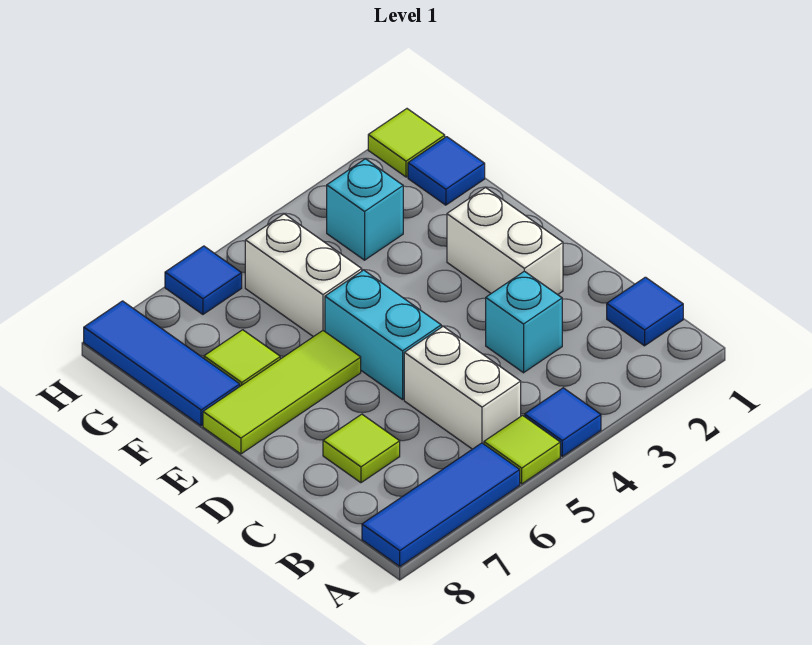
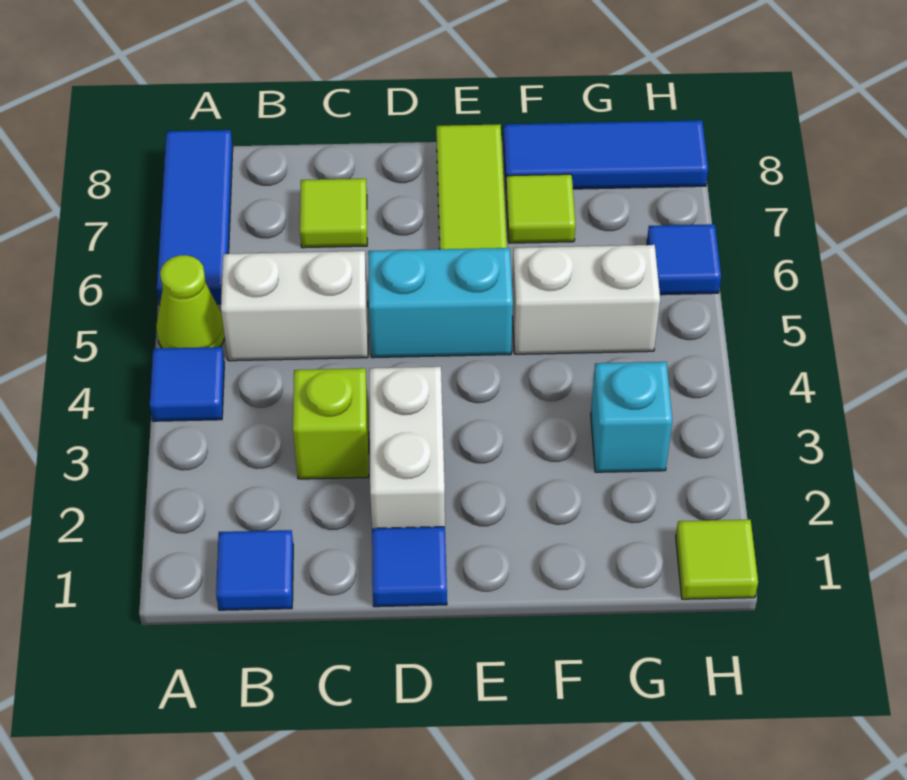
lime 1x1 tile [484,415,560,484] -> lime 1x1 cone [156,255,225,348]
cyan 1x1 brick [486,271,562,373] -> lime 1x1 brick [293,368,369,479]
white 1x2 brick [447,188,563,295] -> white 1x2 brick turned to [369,367,445,528]
blue 1x1 tile [408,137,485,205] -> blue 1x1 tile moved to [372,527,447,607]

